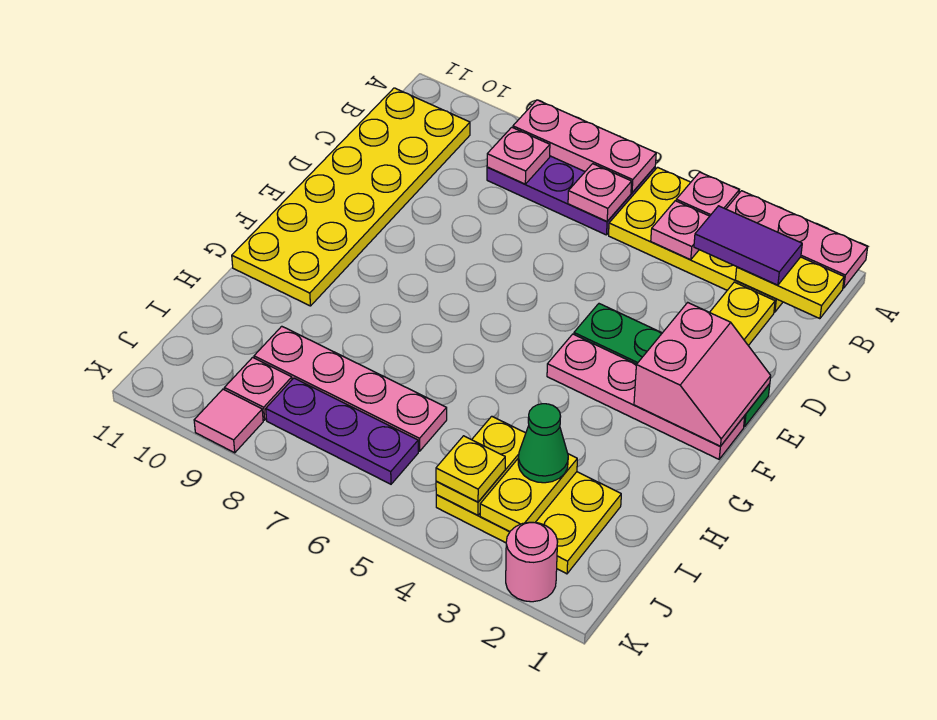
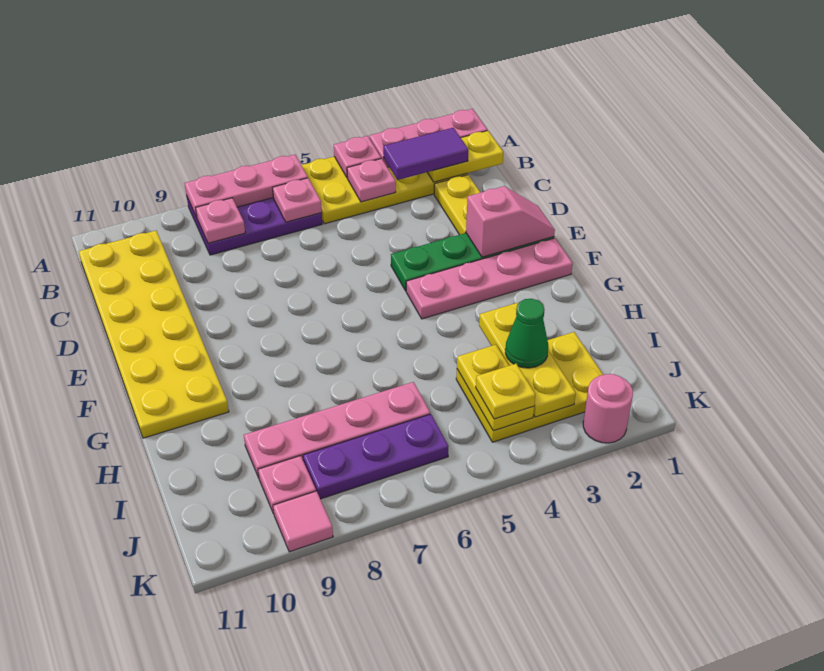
pink 2x2 slope [634,303,771,446] -> pink 1x2 slope [466,186,555,257]
yellow 1x2 plate [480,454,577,531] -> yellow 1x3 plate [479,303,576,417]

